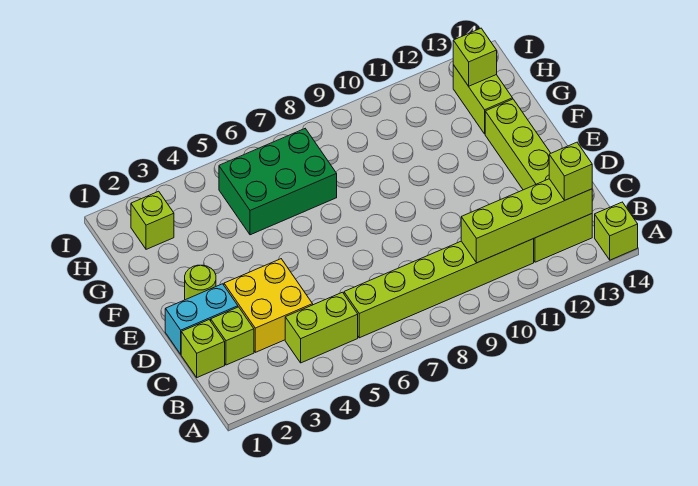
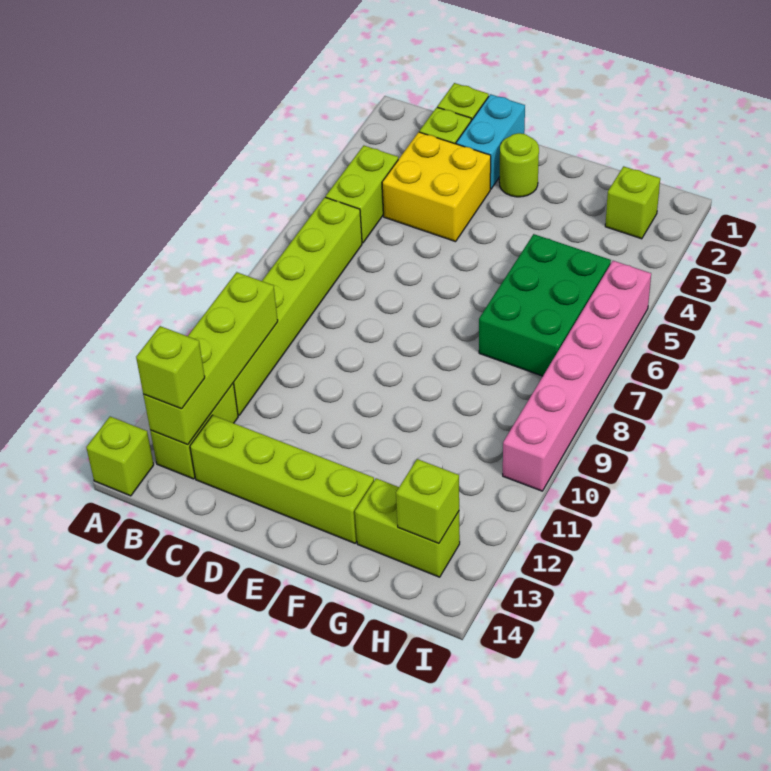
none -> pink 1x6 brick [503,261,651,491]

